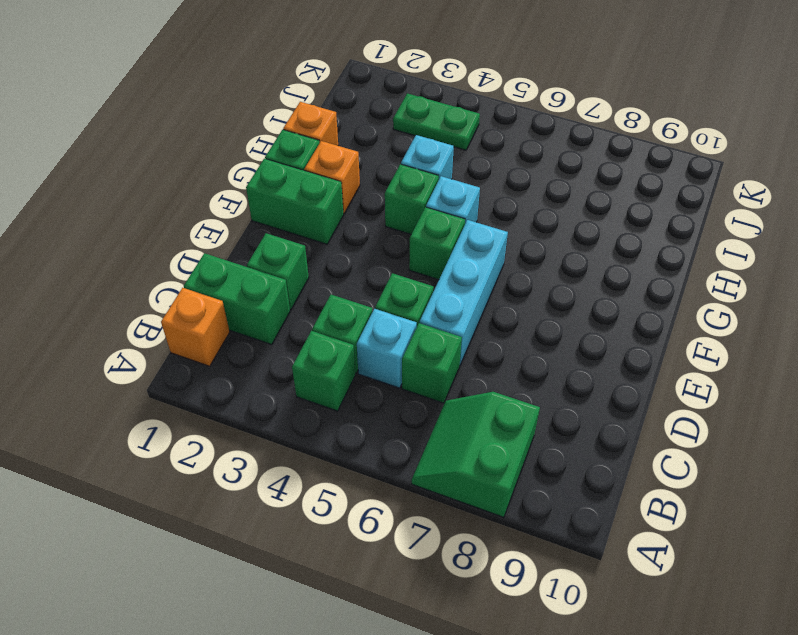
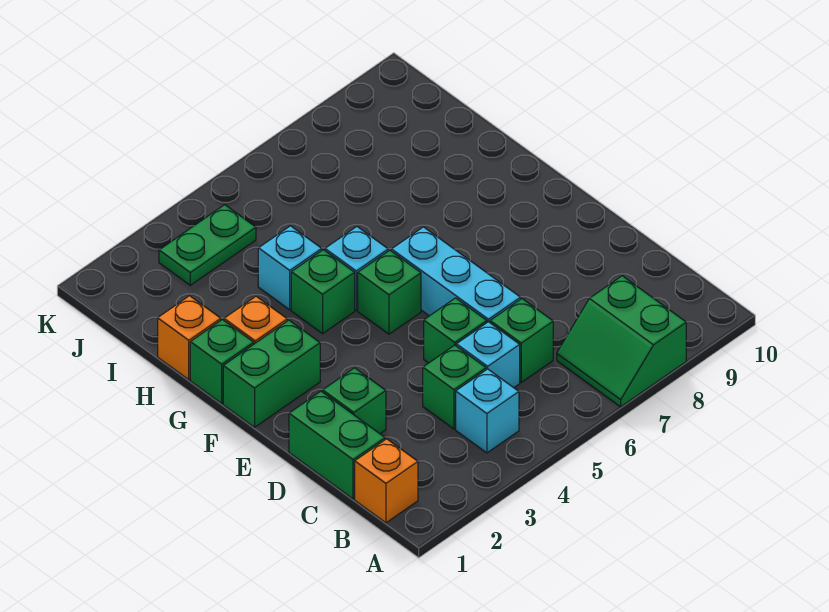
green 1x1 brick [292,331,355,411] -> cyan 1x1 brick [456,369,519,453]
green 1x2 brick [184,253,290,345] -> green 1x2 brick turned to [289,391,385,499]

